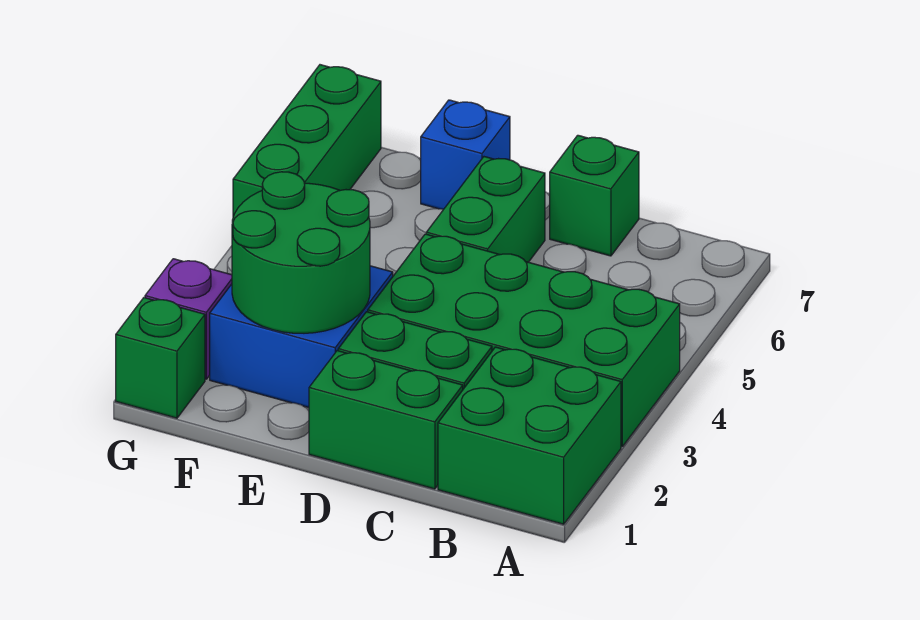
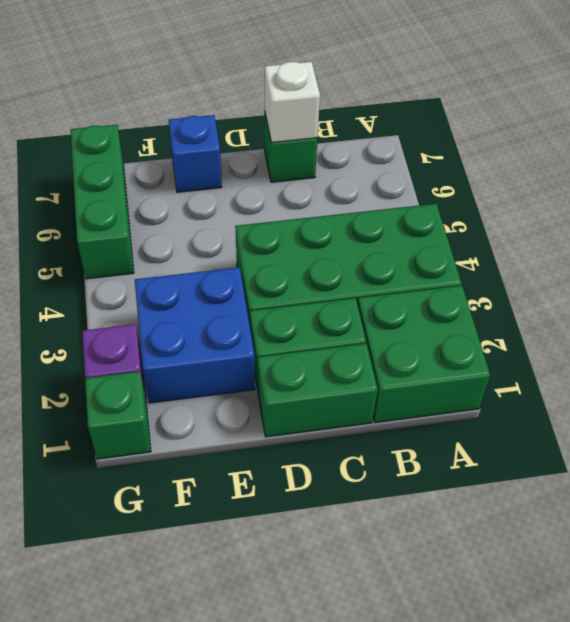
none -> white 1x1 brick [265,62,320,143]
green 1x2 brick [426,157,545,262] -> none
green 2x2 round brick [232,172,370,333] -> none

